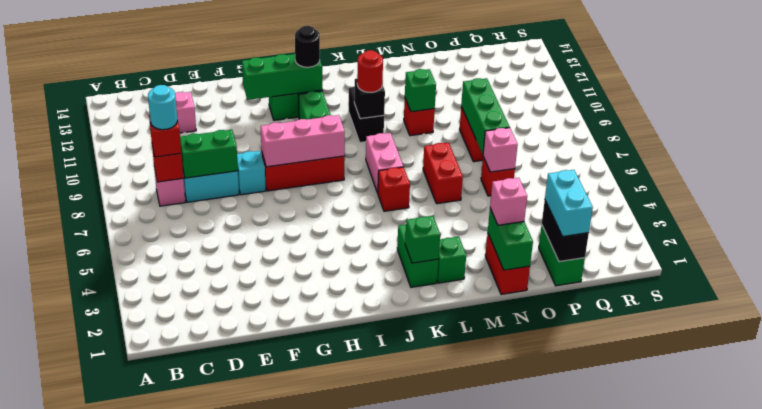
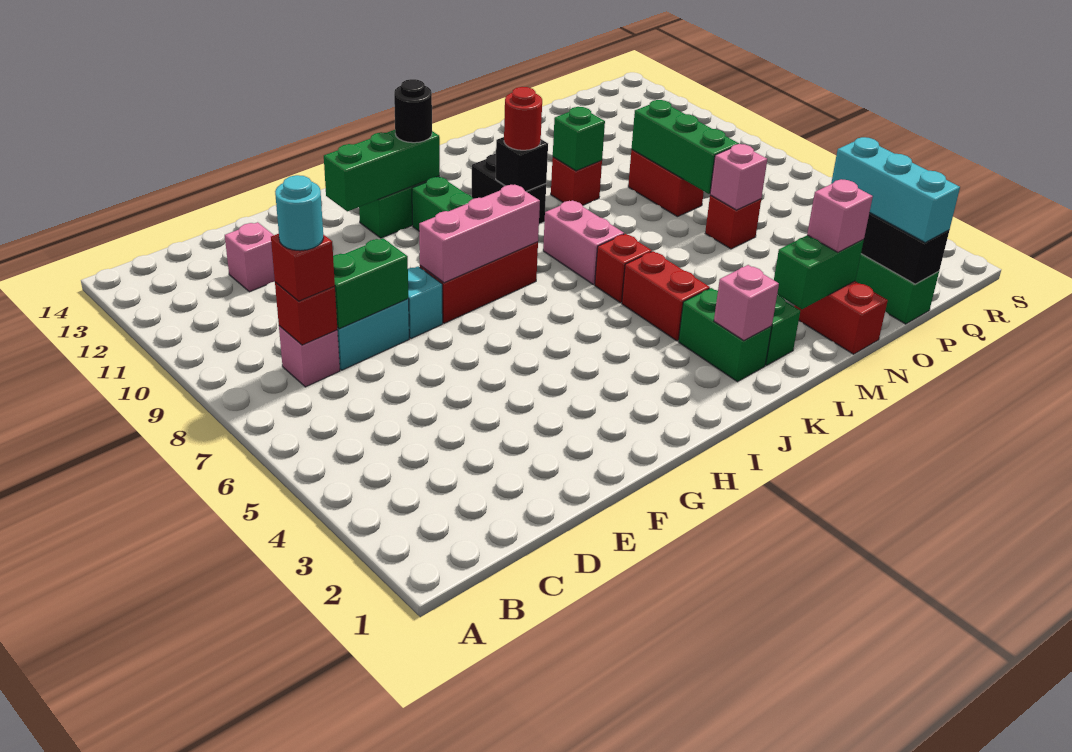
green 1x1 brick [405,216,440,263] -> pink 1x1 brick [714,265,779,341]
red 1x2 brick [423,143,463,204] -> red 1x2 brick moved to [622,251,710,341]
green 1x2 brick [488,208,533,270] -> green 1x2 brick turned to [774,235,864,309]
cyan 1x2 brick [545,170,593,237] -> cyan 1x3 brick [831,137,960,243]

